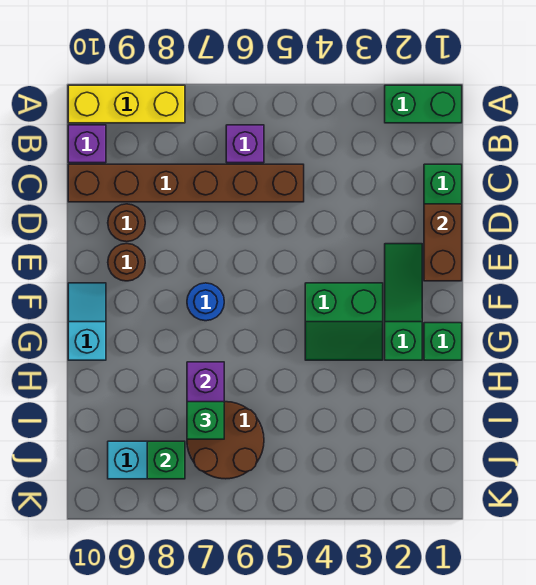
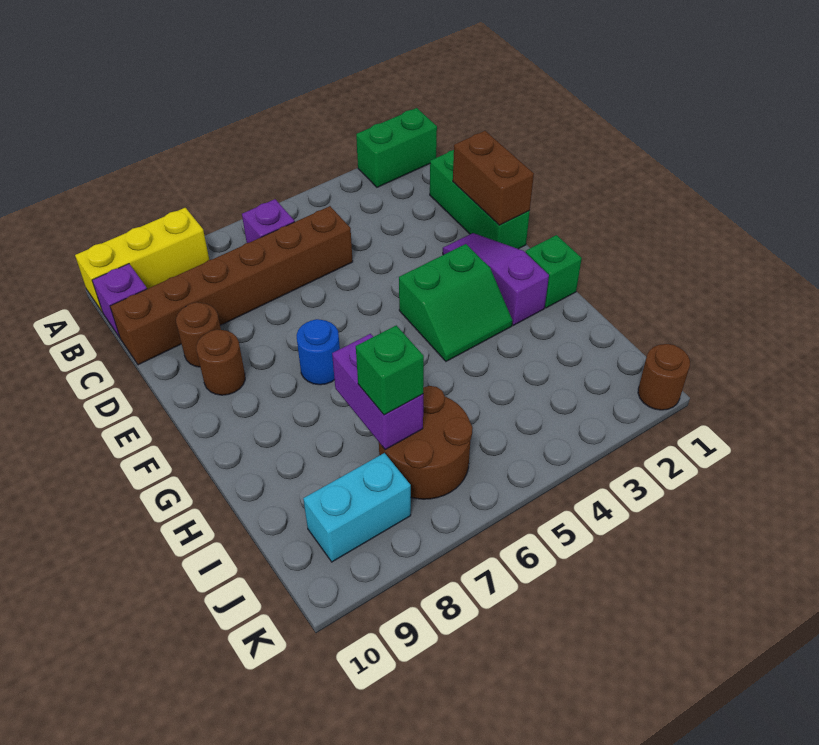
green 1x3 slope [385,244,422,360] -> purple 1x3 slope [443,233,549,325]
cyan 1x2 slope [68,283,106,360] -> none
green 1x1 brick [147,441,185,479] -> none
none -> brown 1x1 round brick [638,344,690,410]

